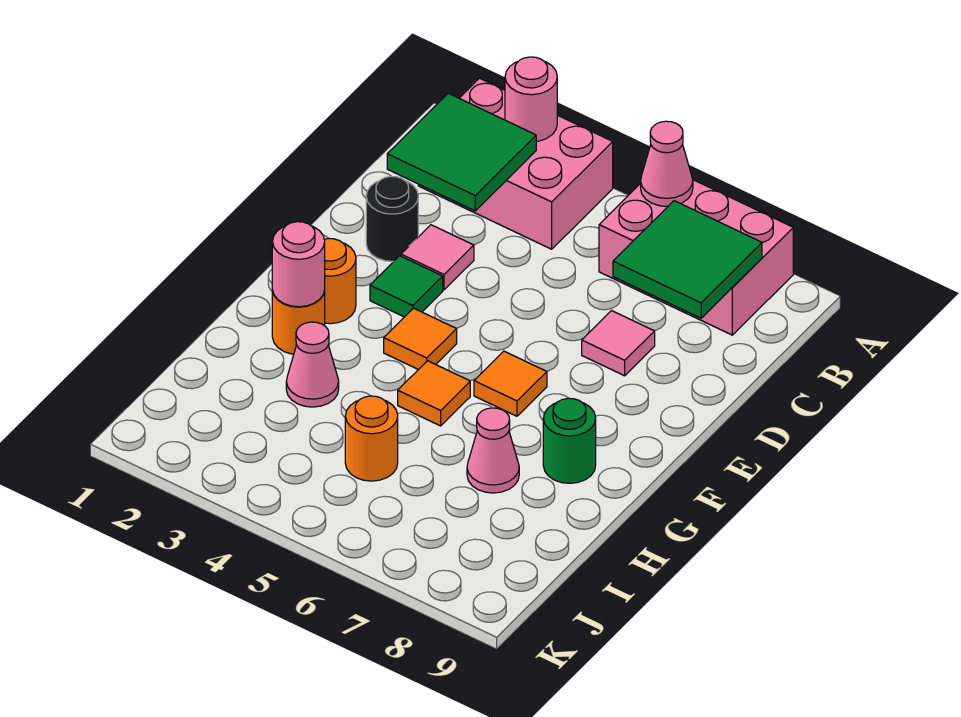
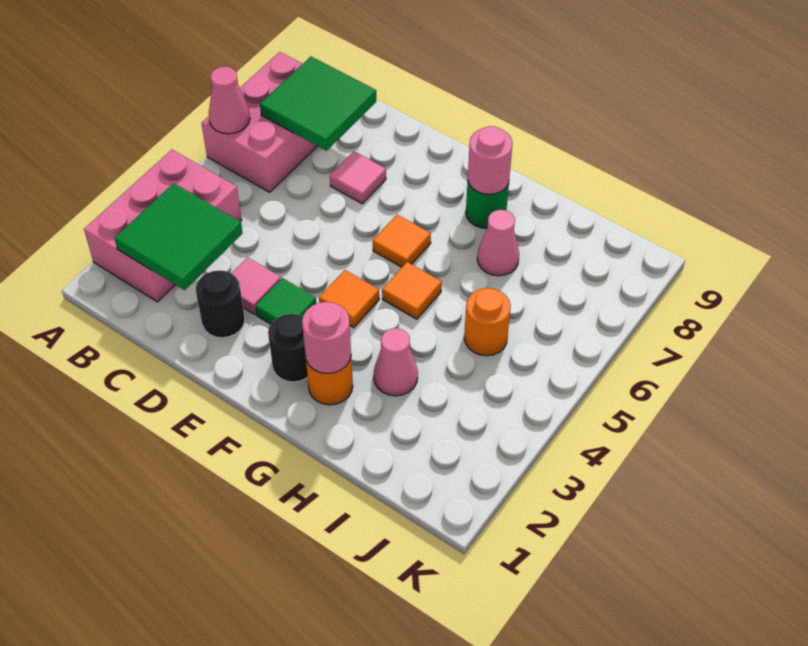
pink 1x1 round brick [505,57,557,141] -> pink 1x1 round brick moved to [468,126,513,194]
orange 1x1 round brick [324,239,356,324] -> black 1x1 round brick [268,314,308,382]

